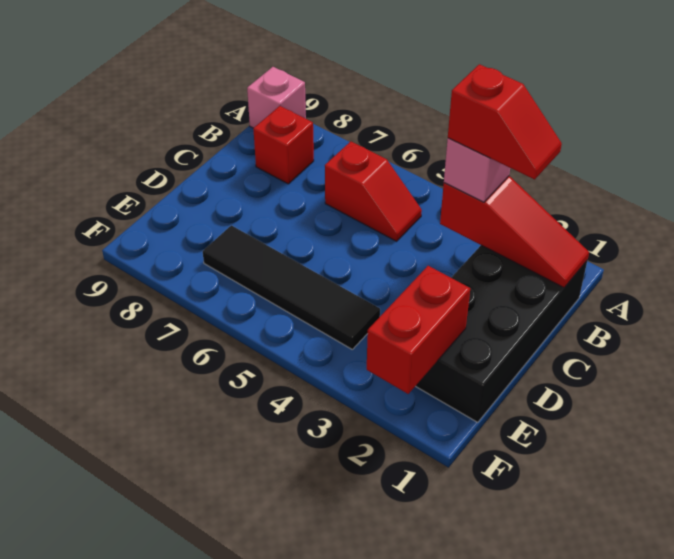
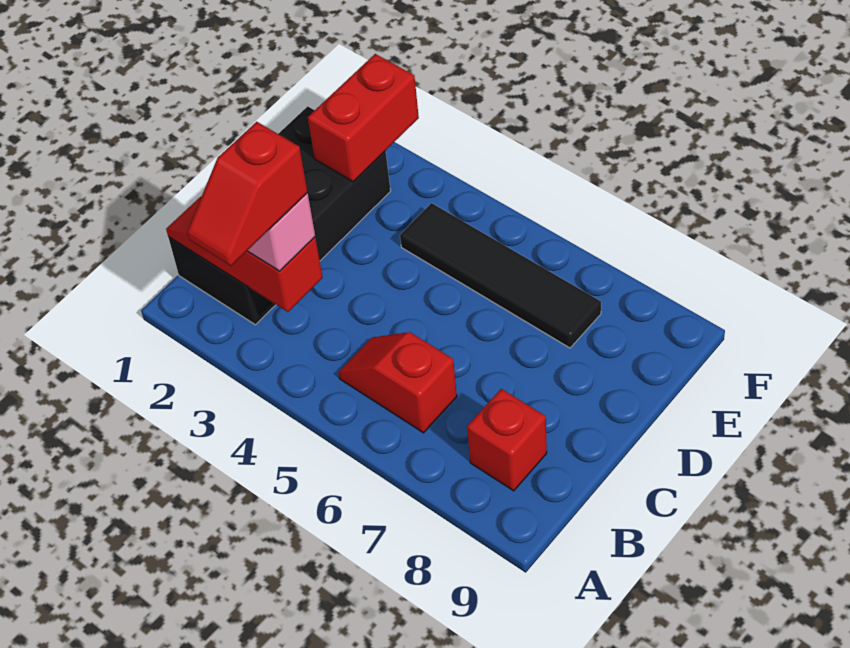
pink 1x1 brick [247,67,306,128] -> none
red 1x2 slope [448,64,562,179] -> red 1x2 slope turned to [187,122,308,266]

